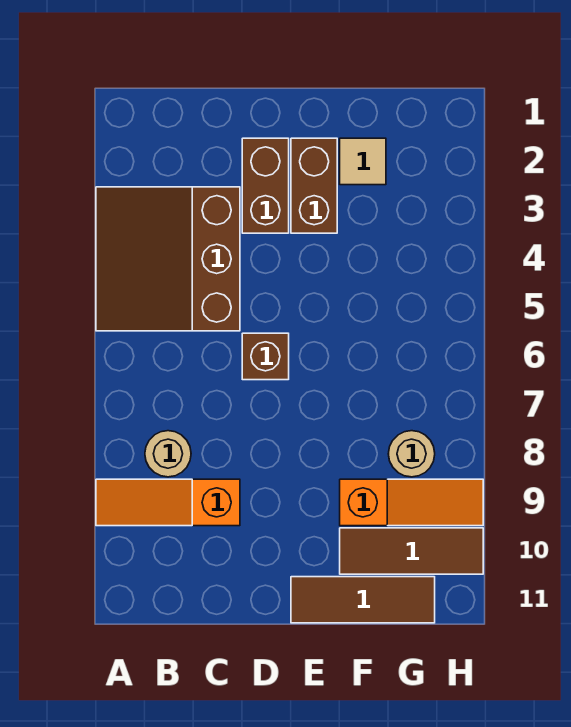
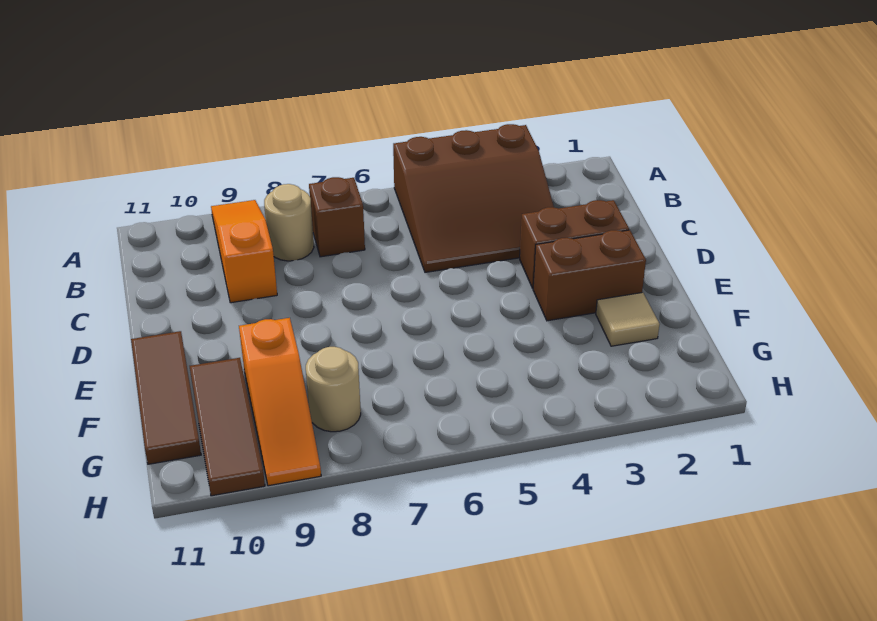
brown 3x3 slope [96,187,240,331] -> brown 3x3 slope turned to [393,124,554,272]
brown 1x1 brick [242,333,289,380] -> brown 1x1 brick moved to [309,177,365,257]

